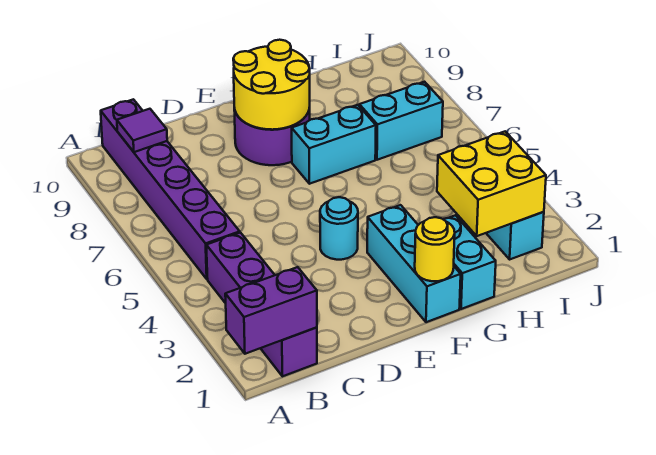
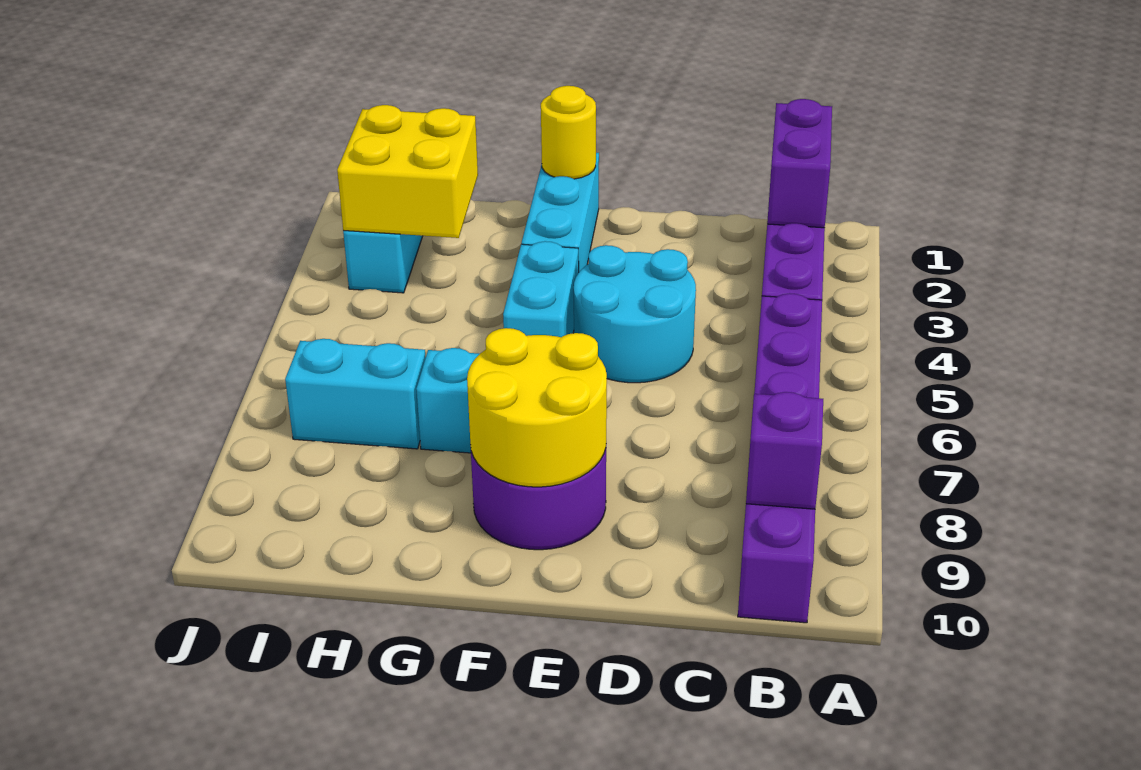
purple 1x2 brick [225,267,317,354] -> purple 1x2 brick turned to [767,99,832,228]
purple 1x1 tile [117,109,167,152] -> purple 1x1 brick [746,392,823,509]
cyan 1x1 round brick [320,197,358,260] -> cyan 2x2 round brick [574,245,696,383]
cyan 1x2 brick [443,215,496,309] -> cyan 1x2 brick moved to [503,241,579,337]

